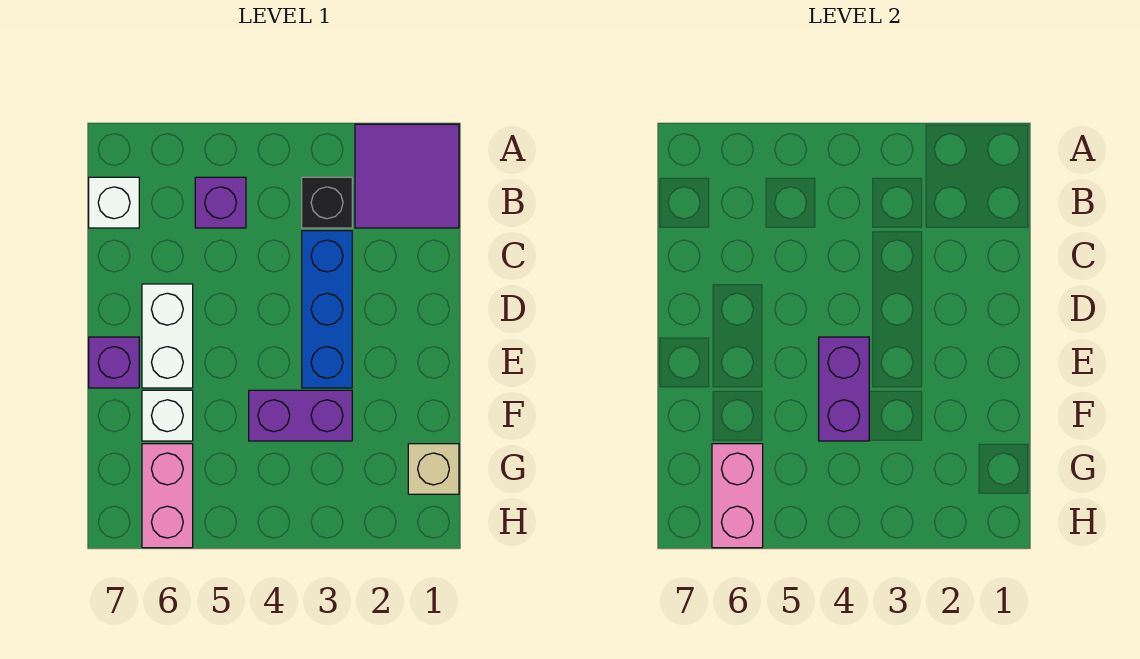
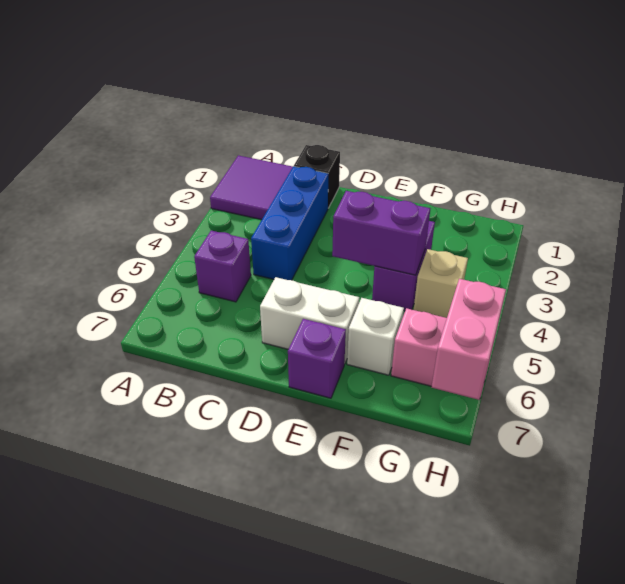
black 1x1 brick [302,177,352,228] -> black 1x1 brick moved to [294,145,340,208]
white 1x1 brick [89,177,139,228] -> none
blue 1x3 brick [302,231,352,388] -> blue 1x3 brick turned to [251,166,328,280]
tan 1x1 brick [408,444,459,494] -> tan 1x1 brick moved to [414,249,468,318]
pink 1x2 brick [712,444,763,548] -> pink 1x2 brick turned to [432,279,506,400]

